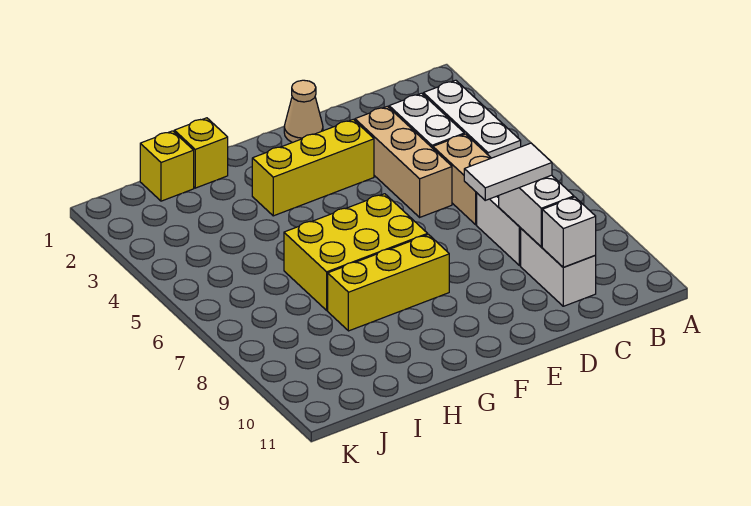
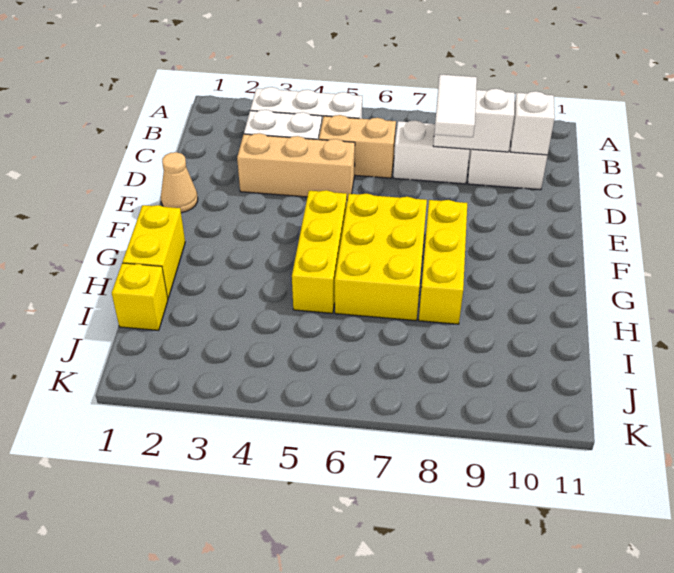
yellow 1x3 brick [252,119,374,216] -> yellow 1x3 brick moved to [292,190,347,313]
yellow 1x1 brick [174,118,228,188] -> yellow 1x2 brick [123,205,185,299]

